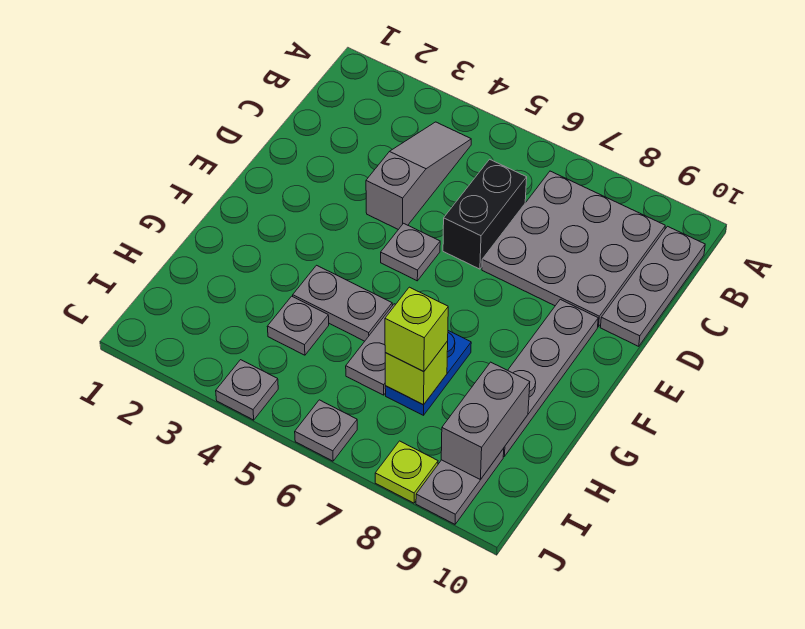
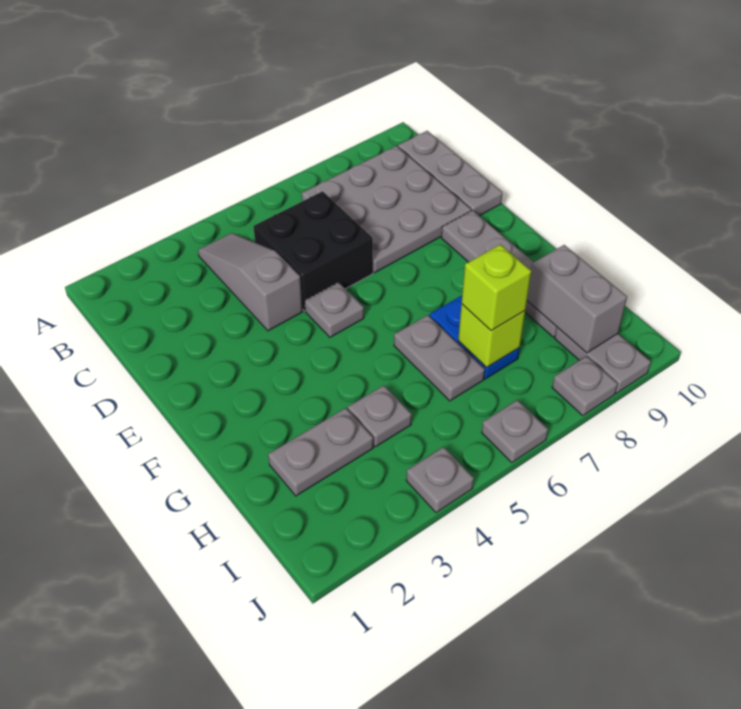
black 1x2 brick [443,159,527,269] -> black 2x2 brick [253,191,373,311]
grey 1x2 plate [293,265,392,341] -> grey 1x2 plate moved to [268,408,373,496]
lime 1x1 plate [375,441,438,503] -> grey 1x1 plate [552,356,618,416]

